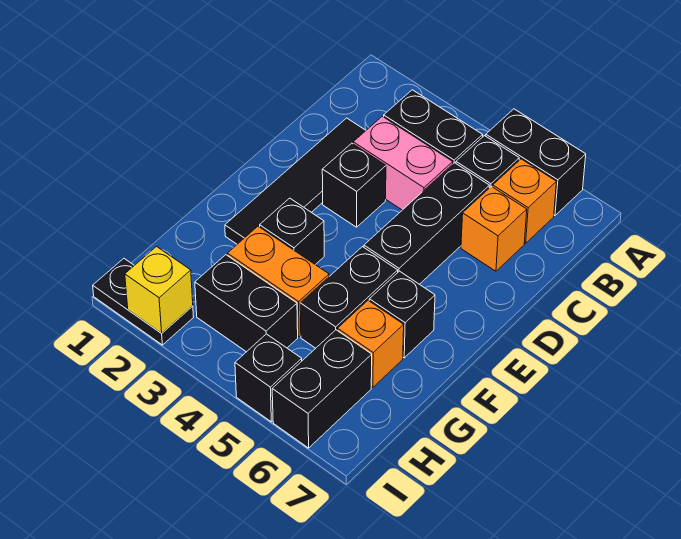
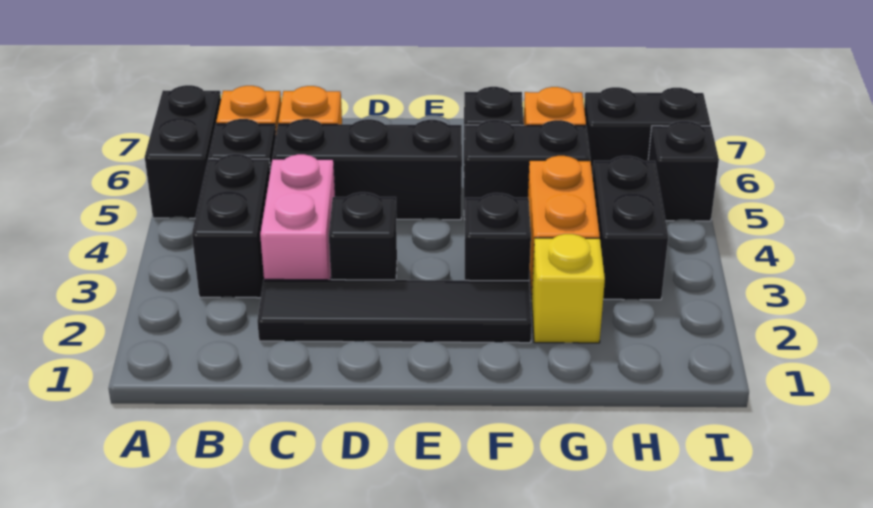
black 1x2 plate [93,259,194,345] -> none
yellow 1x1 brick [125,247,193,333] -> yellow 1x1 brick moved to [531,234,605,343]

